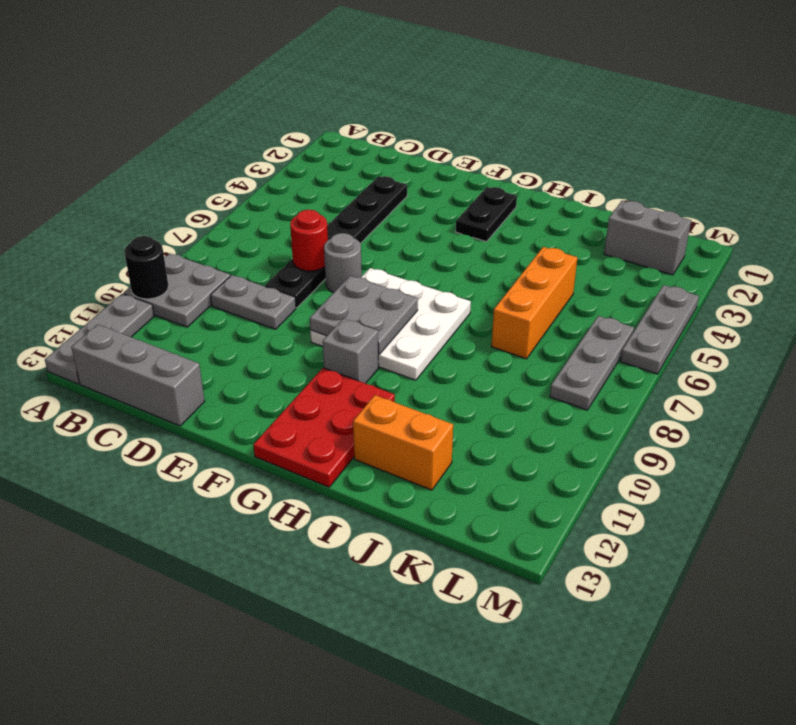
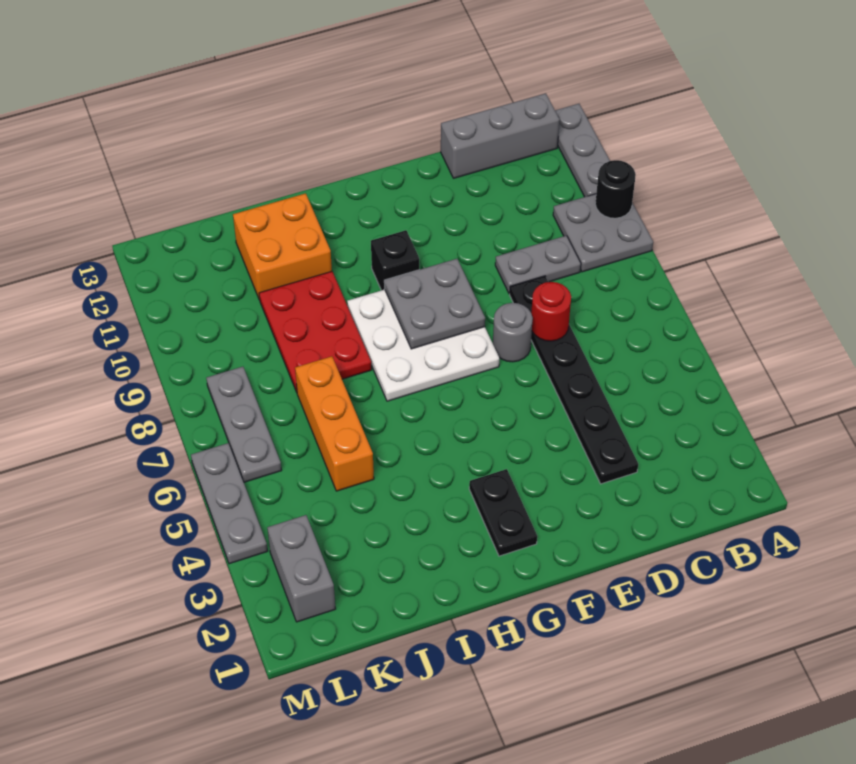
grey 1x1 brick [323,318,379,383] -> black 1x1 brick [371,230,419,290]
red 2x3 plate [253,368,395,487] -> red 2x3 plate moved to [259,271,372,392]
orange 1x2 brick [353,395,453,490] -> orange 2x2 brick [233,193,332,300]
grey 1x2 brick [604,201,691,275] -> grey 1x2 brick turned to [267,515,336,622]

